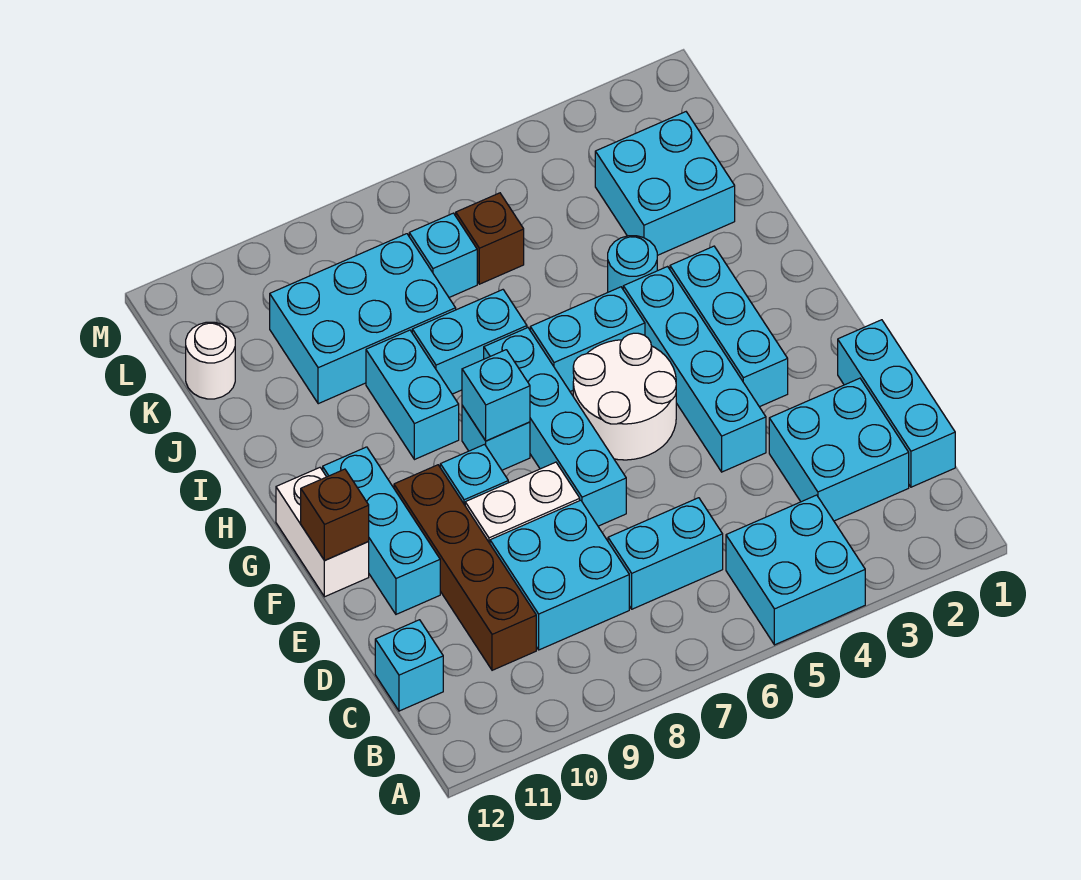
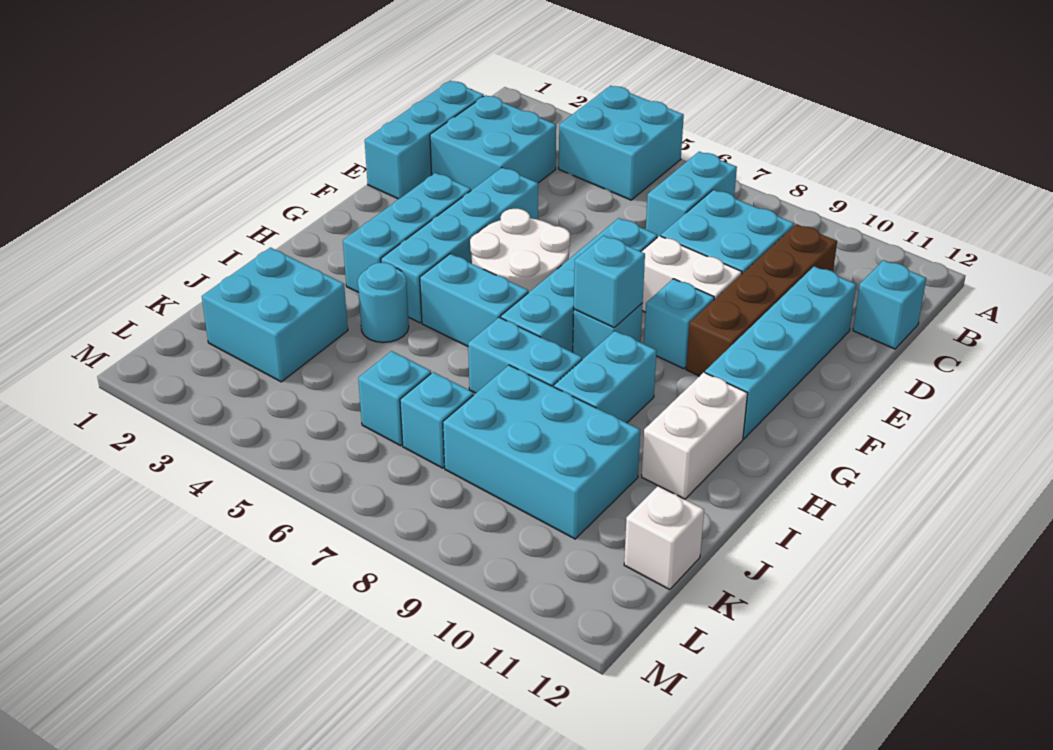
cyan 1x2 brick [608,498,723,609] -> cyan 1x2 brick turned to [646,152,737,237]
cyan 1x3 brick [323,447,440,614] -> cyan 1x4 brick [705,266,856,439]
white 1x2 brick [276,468,369,597] -> white 1x2 brick moved to [642,372,748,499]
brown 1x1 brick [301,469,369,561] -> none
brown 1x1 brick [456,193,524,284] -> cyan 1x1 brick [358,351,431,446]
white 1x1 round brick [186,322,235,399] -> white 1x1 brick [624,486,704,589]

